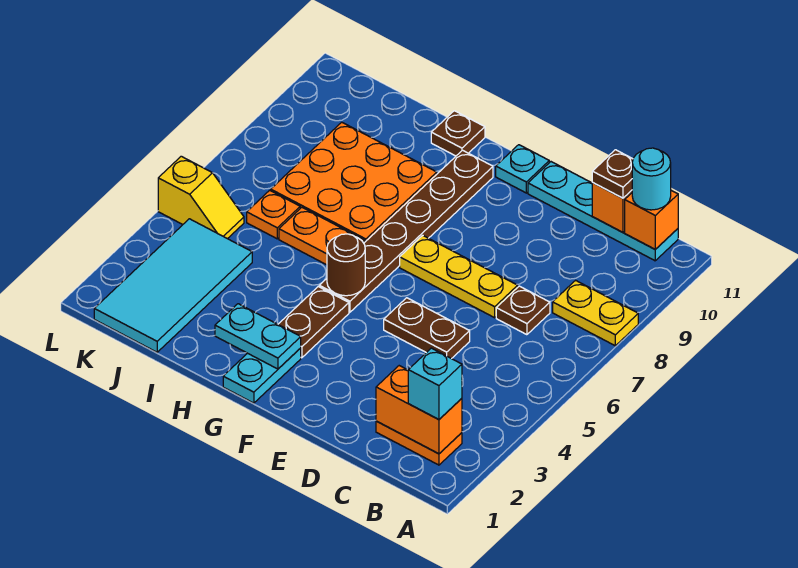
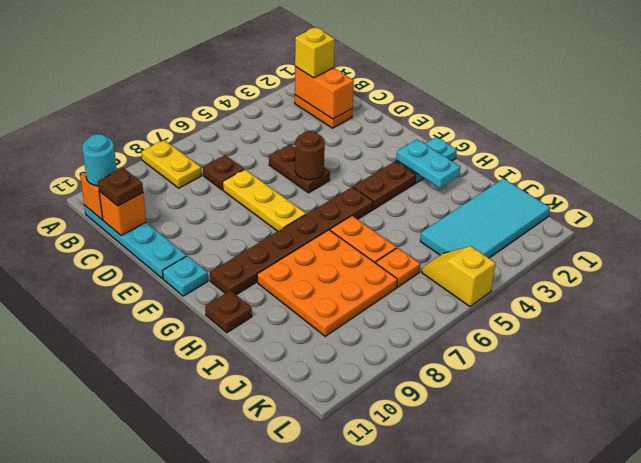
cyan 1x1 brick [408,348,462,420] -> yellow 1x1 brick [295,27,335,78]
brown 1x1 round brick [327,234,365,296] -> brown 1x1 round brick moved to [295,131,325,180]

